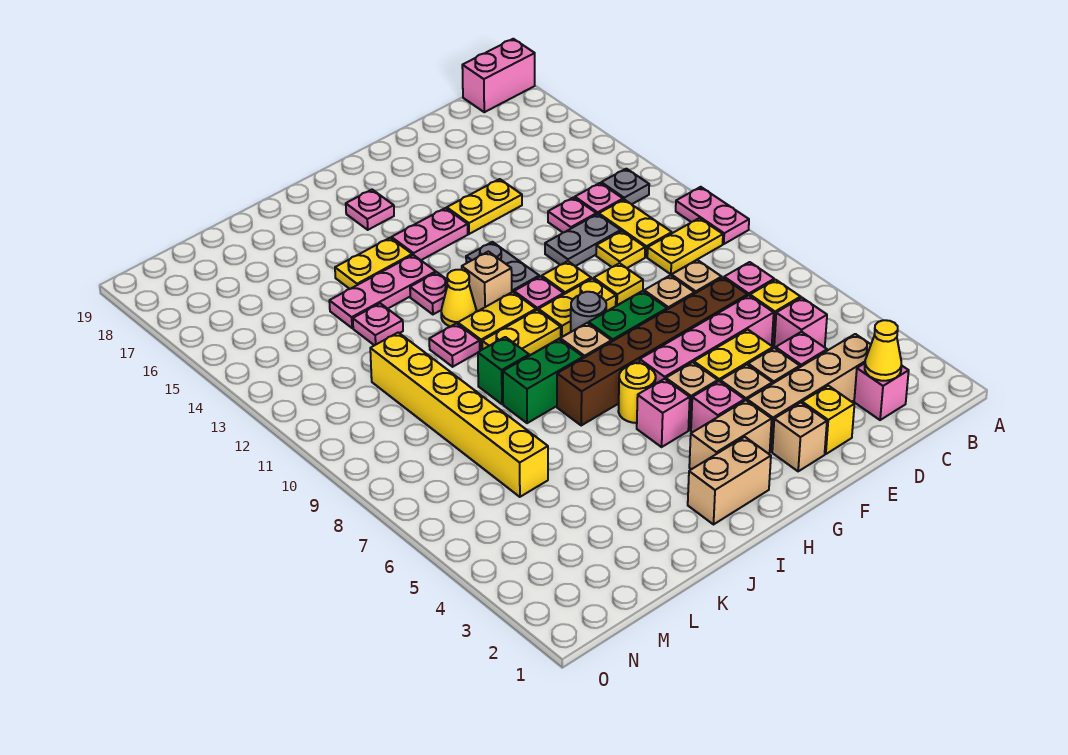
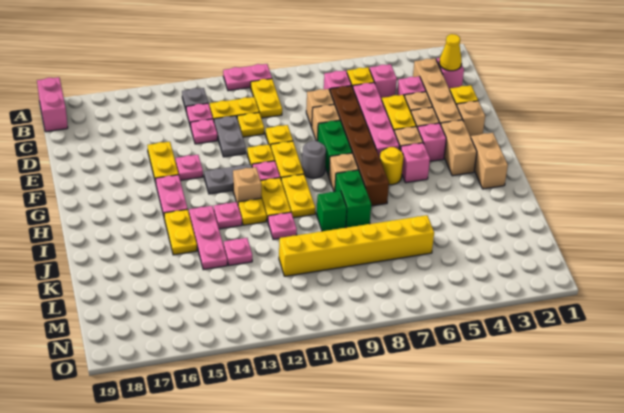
pink 1x1 plate [346,190,394,230] -> pink 1x1 plate moved to [176,155,203,180]
yellow 1x1 cone [441,270,476,327] -> yellow 1x1 plate [238,198,267,225]

